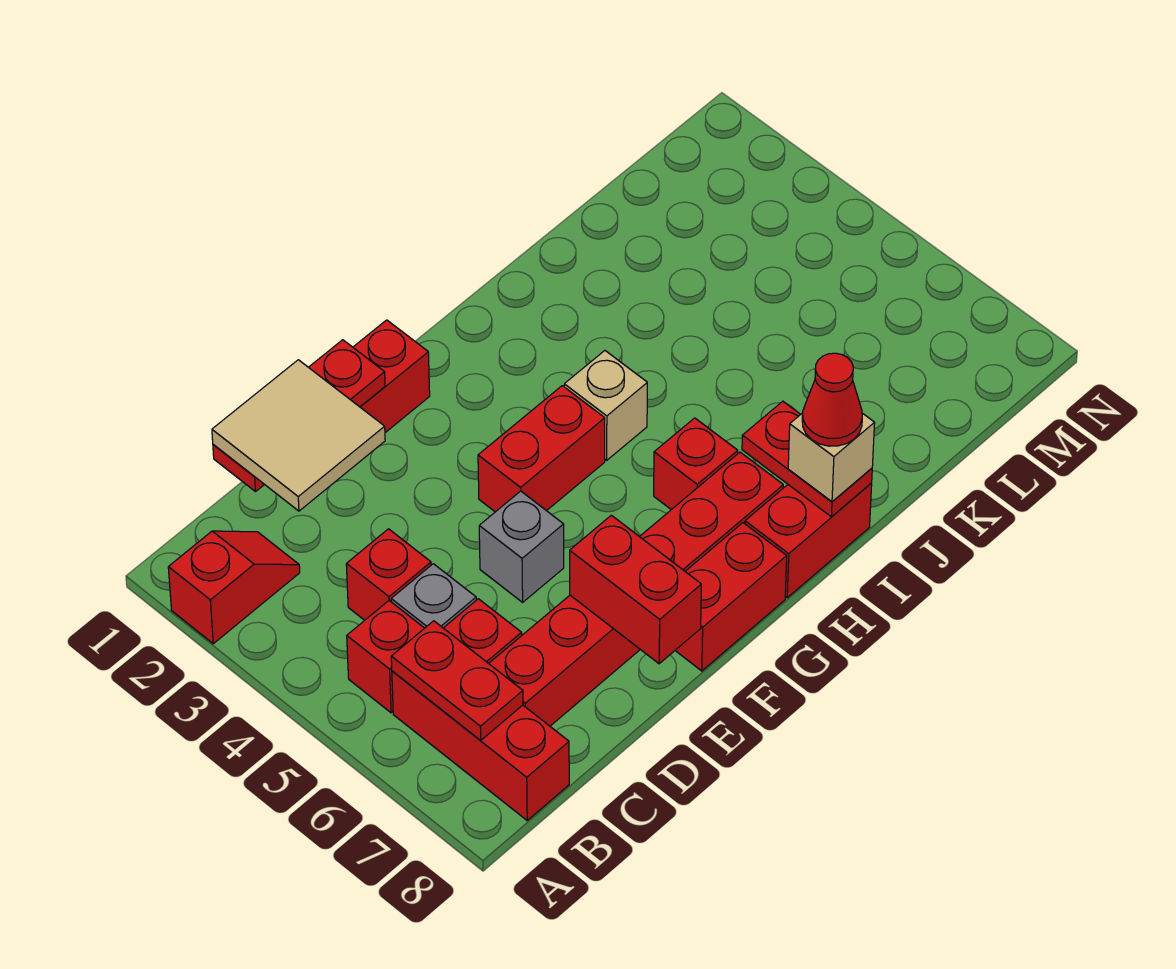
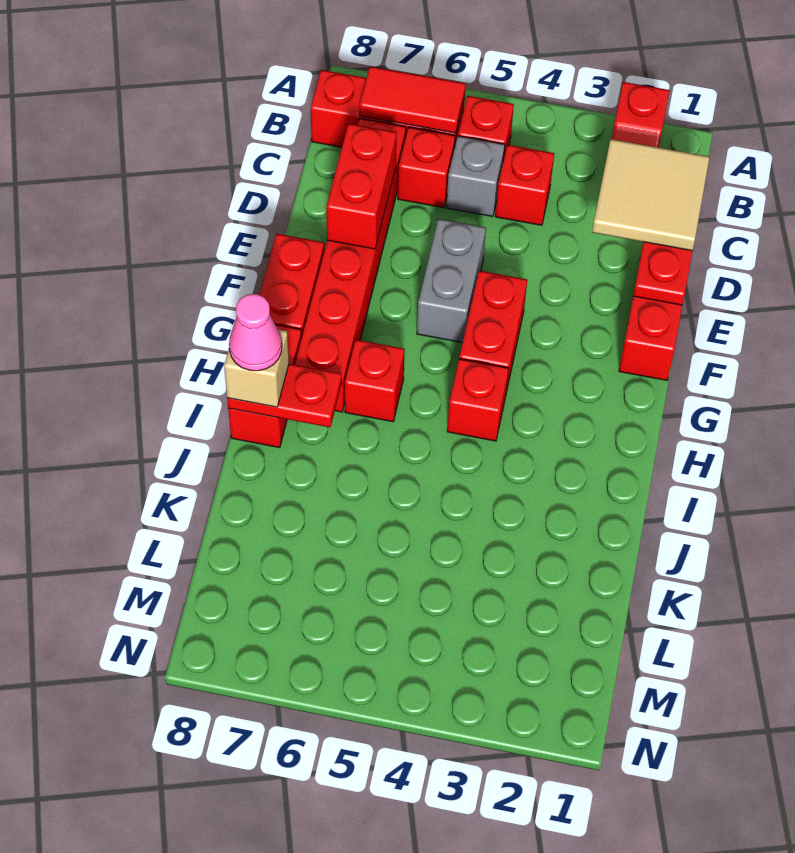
red 1x2 plate [391,621,523,740] -> red 1x2 tile [360,67,465,133]
grey 1x1 brick [479,491,564,602] -> grey 1x2 brick [417,219,486,343]
red 1x2 brick [570,515,701,664] -> red 1x2 brick turned to [326,124,397,249]
tan 1x1 brick [564,351,647,460] -> red 1x1 brick [447,359,509,441]
red 1x1 cone [802,353,862,446] -> pink 1x1 cone [229,294,282,371]

